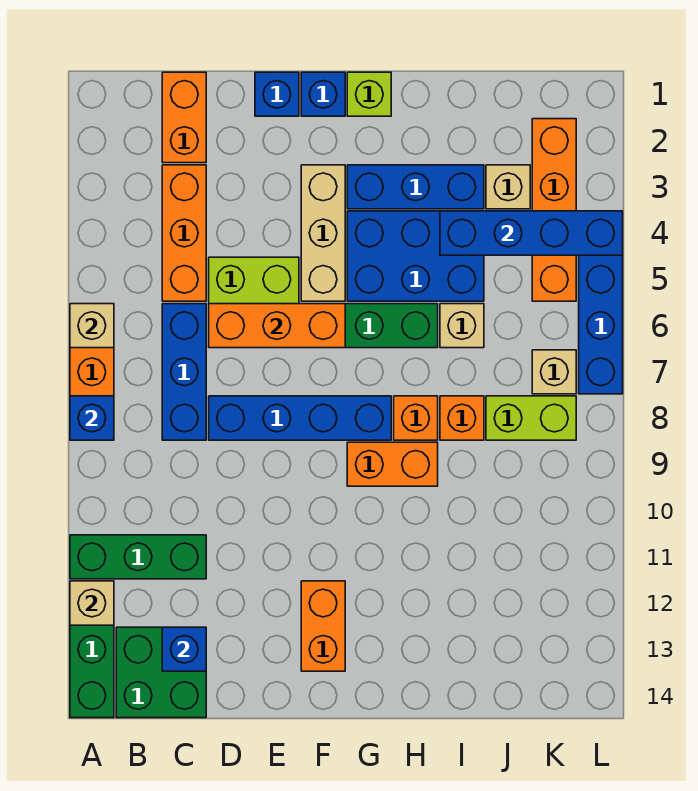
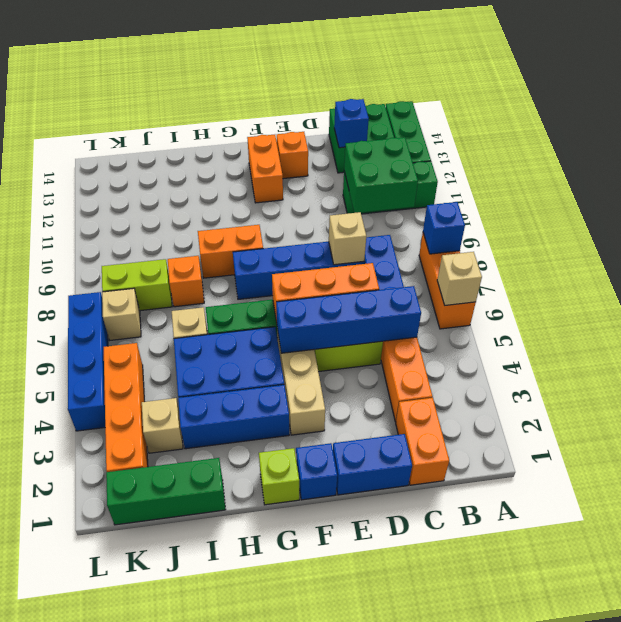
tan 1x1 brick [70,581,114,625] -> tan 1x1 brick moved to [329,212,366,265]
none -> green 2x2 brick [344,137,418,213]
blue 1x1 brick [255,72,299,116] -> blue 1x2 brick [333,434,412,495]
orange 1x1 brick [394,396,438,440] -> orange 1x1 brick moved to [277,132,308,179]
none -> green 1x3 brick [106,458,225,525]
blue 1x4 brick [440,211,623,255] -> blue 1x4 brick moved to [276,286,421,353]

